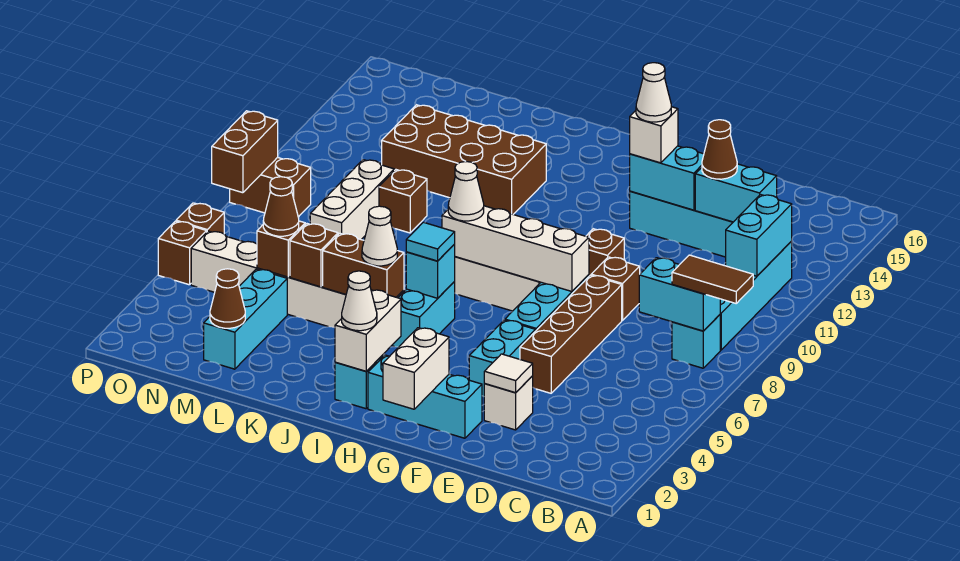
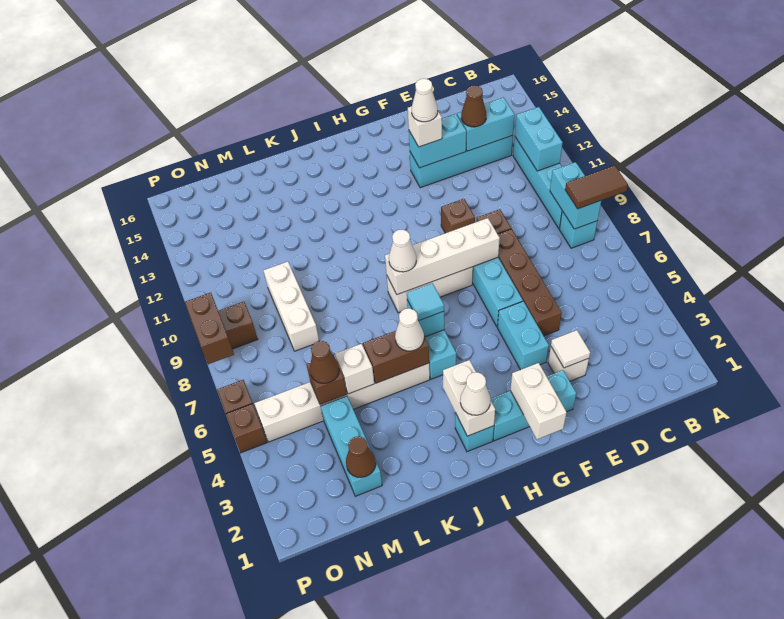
cyan 1x2 brick [639,258,720,331] -> cyan 1x2 brick turned to [550,162,601,229]
brown 2x4 brick [382,105,546,214] -> none
brown 1x1 brick [290,224,338,287] -> white 1x1 brick [335,344,374,394]
brown 1x1 brick [379,170,427,233] -> none

